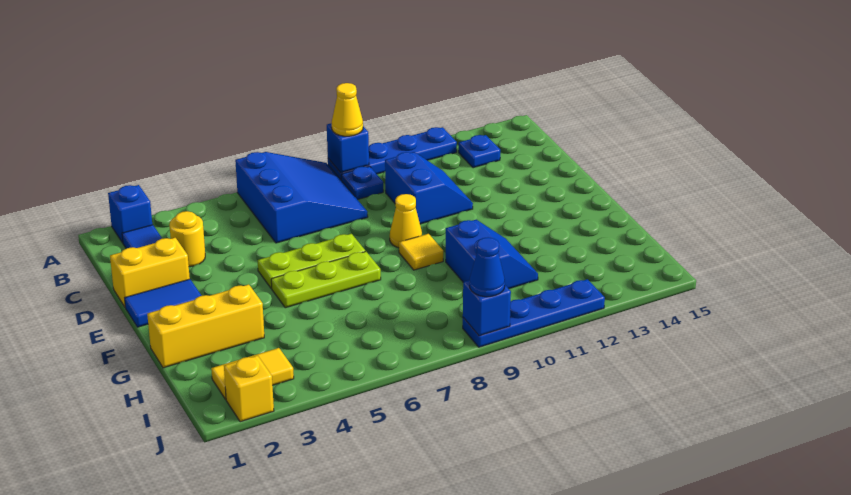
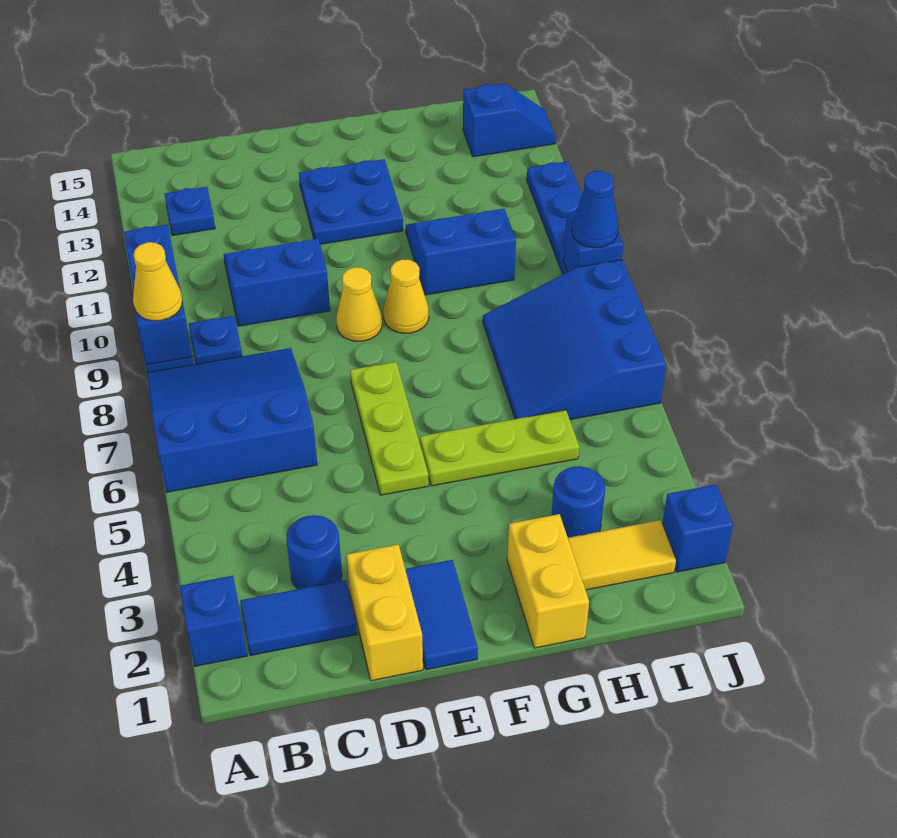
yellow 1x1 round brick [169,211,205,267] -> blue 1x1 round brick [286,515,342,589]
none -> blue 2x2 plate [299,159,403,244]
lime 1x3 plate [271,252,381,308] -> lime 1x3 plate turned to [420,410,579,486]
yellow 1x1 tile [399,234,443,270] -> yellow 1x1 cone [383,259,429,333]
yellow 1x3 brick [147,285,264,368] -> yellow 1x2 brick [507,514,589,648]
none -> blue 1x1 round brick [551,466,605,538]
none -> blue 3x3 slope [483,260,666,419]
yellow 1x2 tile [211,348,294,399] -> yellow 1x2 tile turned to [568,520,676,590]
none -> blue 1x2 slope [463,83,556,157]
yellow 1x1 brick [224,356,274,422] -> blue 1x1 brick [662,485,733,572]

